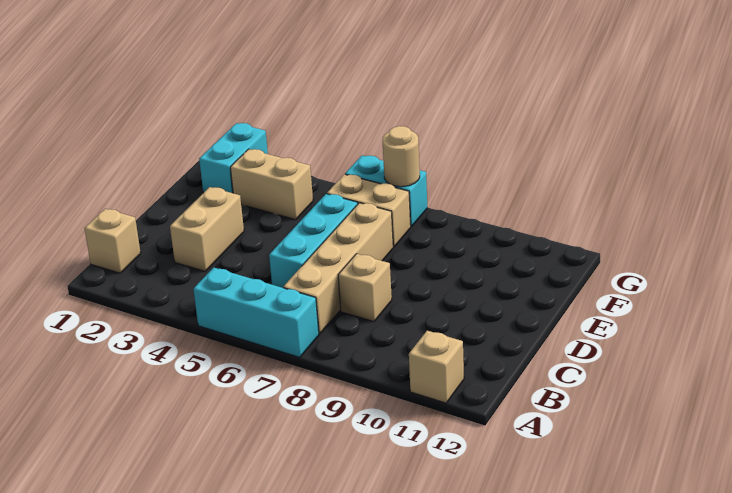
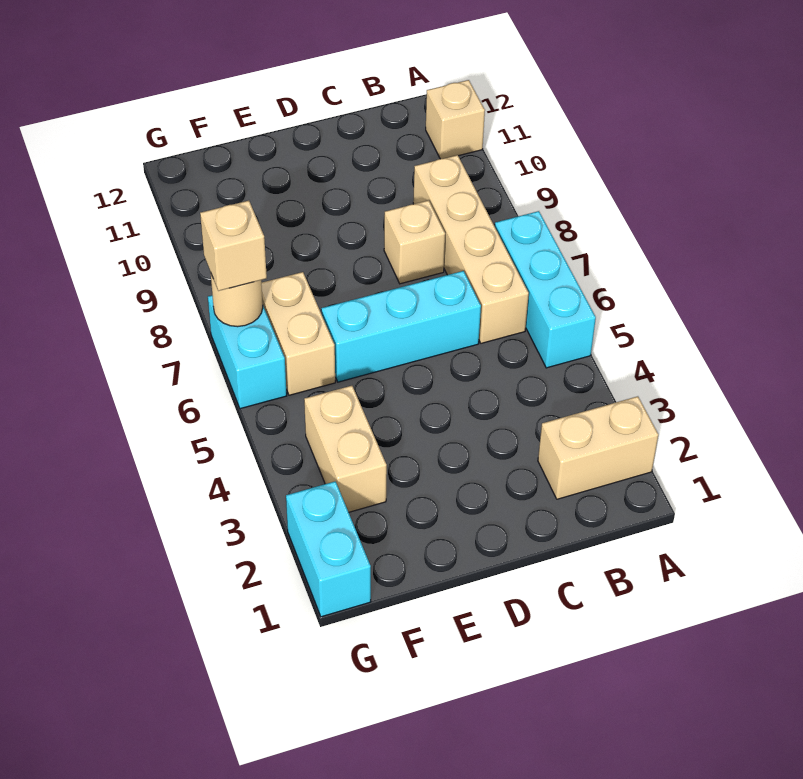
tan 1x1 brick [85,209,141,273] -> tan 1x1 brick moved to [200,201,267,291]
tan 1x4 brick [283,203,393,334] -> tan 1x4 brick turned to [413,155,529,343]
tan 1x2 brick [170,187,244,271] -> tan 1x2 brick moved to [538,396,658,499]
cyan 1x2 brick [199,123,268,193] -> cyan 1x2 brick turned to [286,481,371,617]

